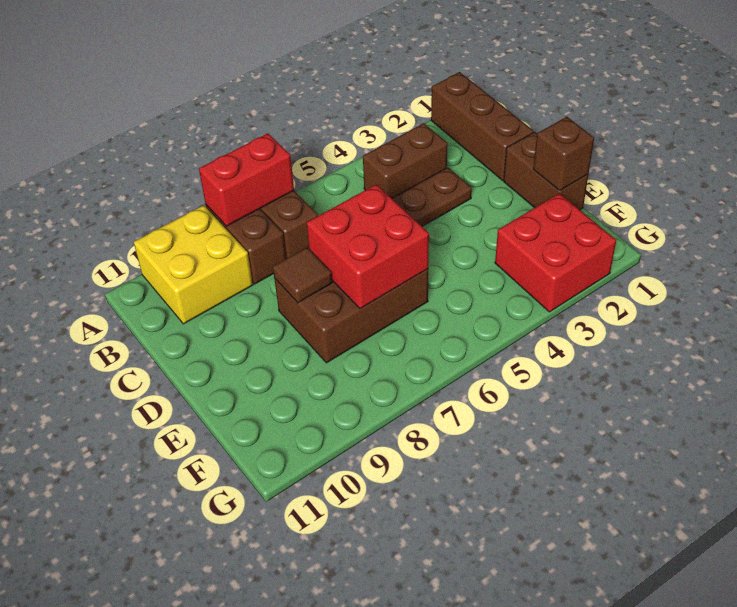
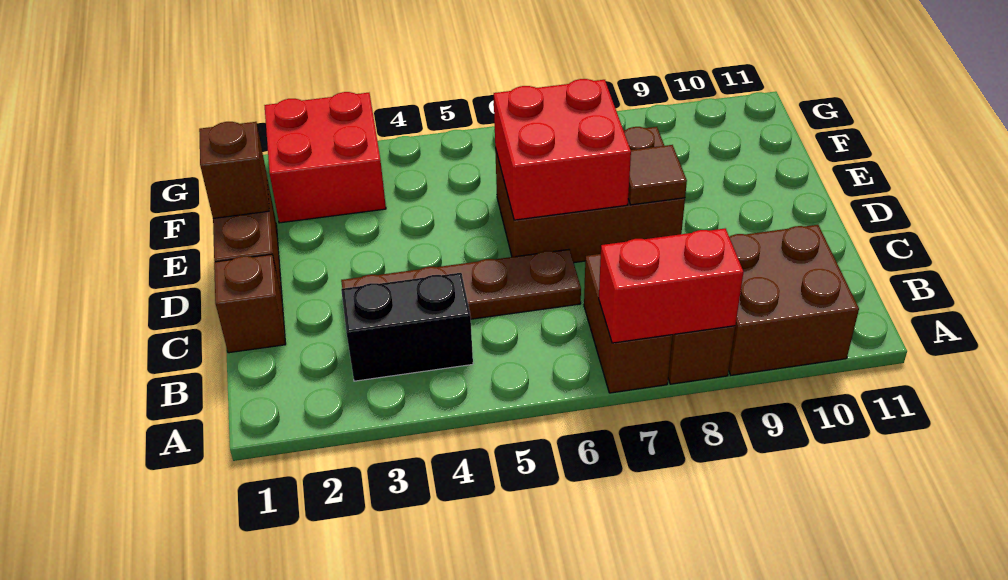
brown 1x3 brick [431,72,534,180] -> brown 1x1 brick [214,254,286,353]
yellow 2x2 brick [134,205,253,324] -> brown 2x2 brick [729,225,859,375]
brown 1x2 brick [363,123,448,198] -> black 1x2 brick [341,273,473,381]

